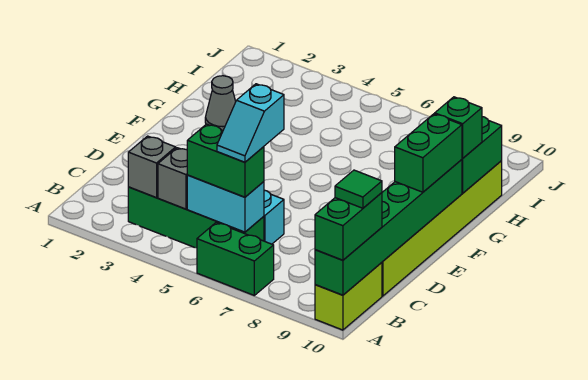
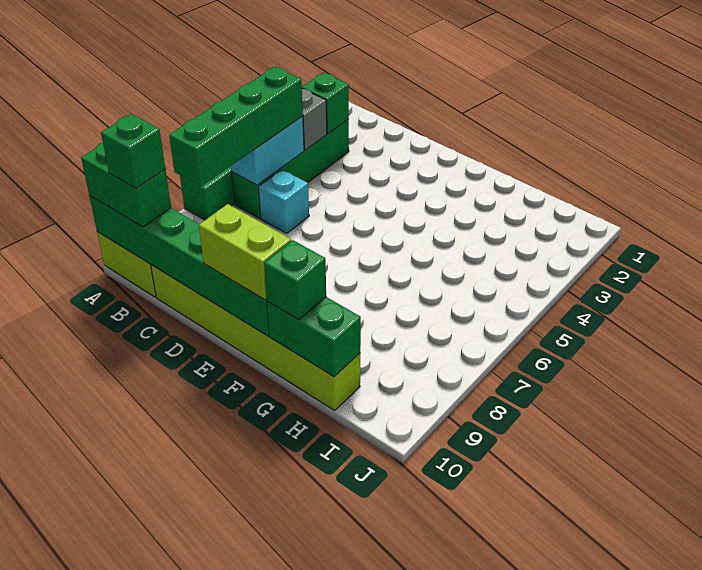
grey 1x1 brick [128,136,176,198] -> green 1x1 brick [302,73,349,134]
green 1x2 brick [187,124,264,197] -> green 1x4 brick [169,67,303,187]
cyan 1x2 slope [217,84,284,162] -> none
green 1x1 tile [335,170,382,208] -> green 1x1 brick [101,114,165,189]
green 1x2 brick [395,114,462,192] -> lime 1x2 brick [199,204,291,300]
grey 1x1 cone [205,76,236,130] -> none

